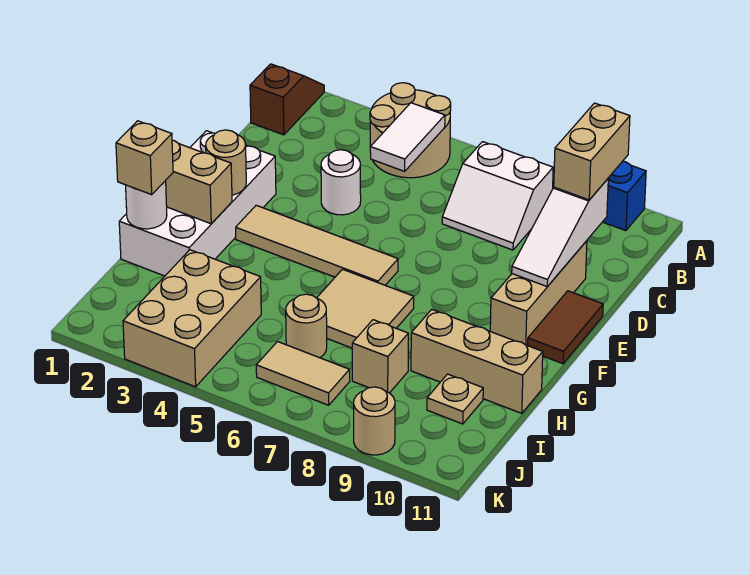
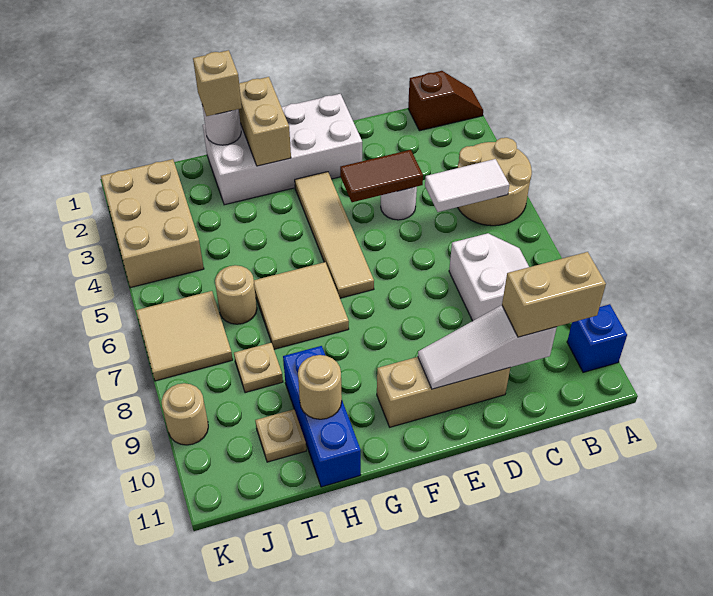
white 2x2 slope [442,142,553,250] -> white 2x2 slope turned to [449,233,529,321]
brown 1x2 tile [528,291,603,364] -> brown 1x2 tile moved to [340,150,423,202]
tan 1x1 round brick [206,130,246,195] -> tan 1x1 round brick moved to [298,355,342,419]
tan 1x3 brick [411,309,543,413] -> blue 1x3 brick [283,346,361,487]
tan 2x3 brick [123,250,261,387] -> tan 2x3 brick turned to [101,159,204,288]
tan 1x1 brick [352,320,408,393] -> tan 1x1 plate [234,343,283,393]
tan 1x2 tile [256,342,350,405] -> tan 2x2 tile [136,291,233,381]

